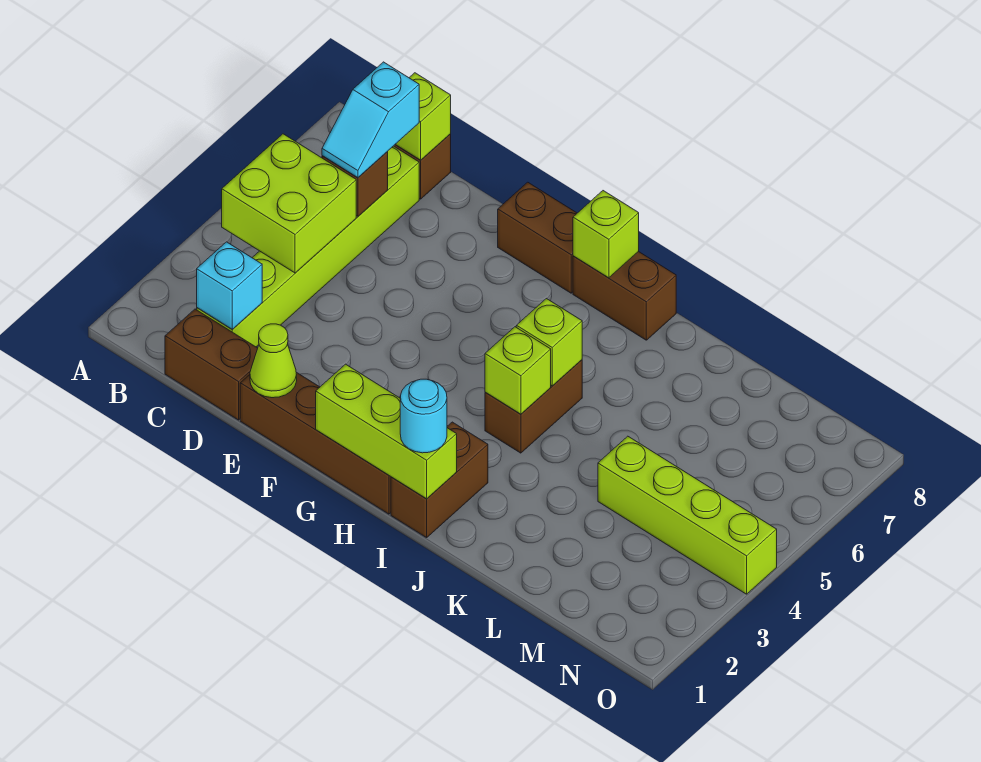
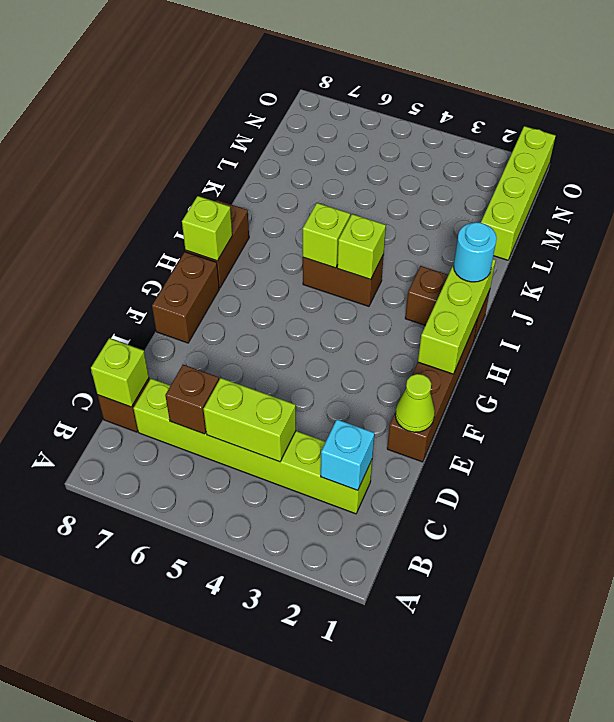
lime 2x2 brick [222,134,356,273] -> lime 1x2 brick [203,378,296,462]
brown 1x2 brick [165,309,258,420] -> none
cyan 1x2 slope [322,62,419,178] -> none
lime 1x4 brick [598,436,777,594] -> lime 1x4 brick moved to [481,126,556,260]

